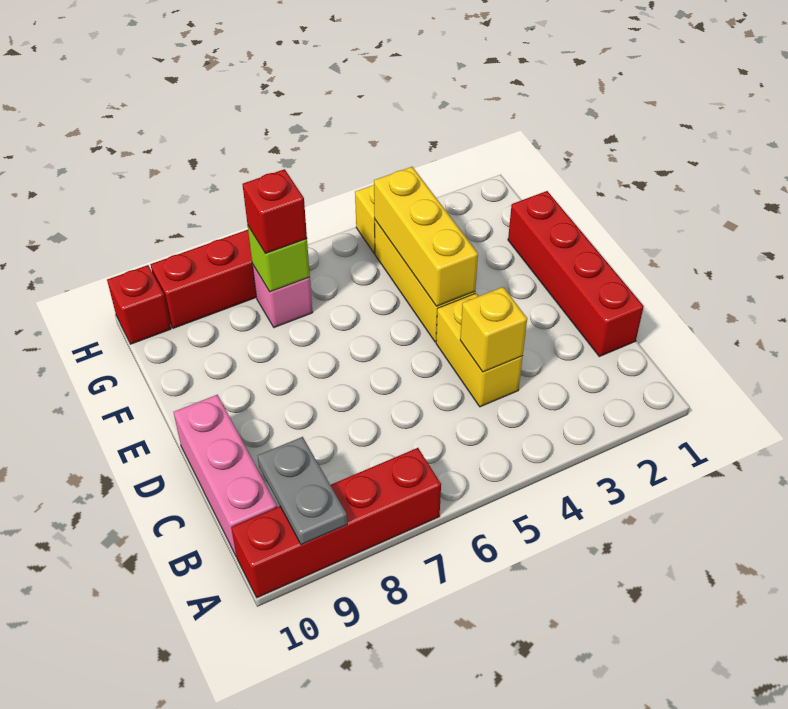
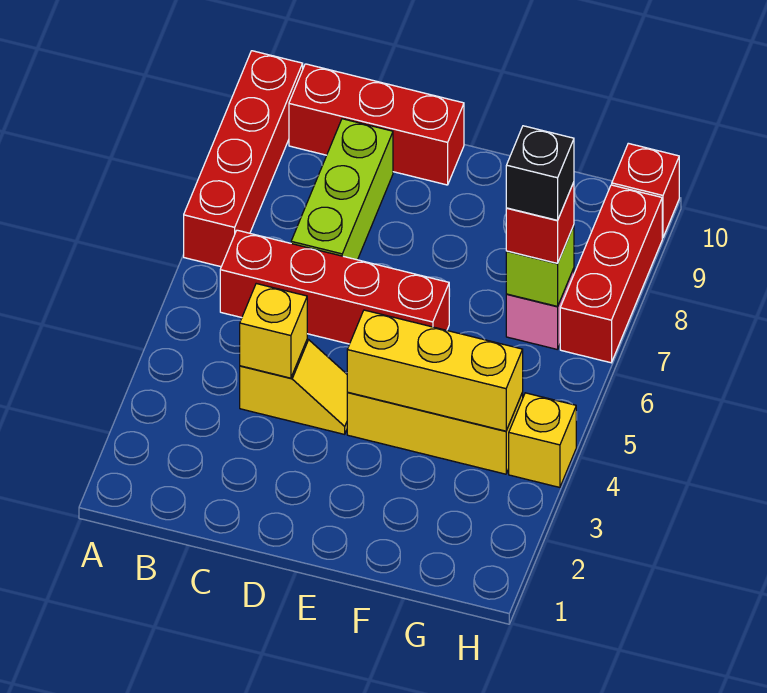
grey 1x2 plate [258,437,347,545] -> none
pink 1x3 brick [174,395,277,557] -> red 1x3 brick [289,64,464,185]
red 1x4 brick [508,191,644,357] -> red 1x4 brick moved to [220,230,449,344]
yellow 1x2 brick [436,293,523,407] -> yellow 1x2 slope [240,339,348,434]
none -> lime 1x3 brick [291,119,393,260]
none -> black 1x1 brick [506,126,574,220]

